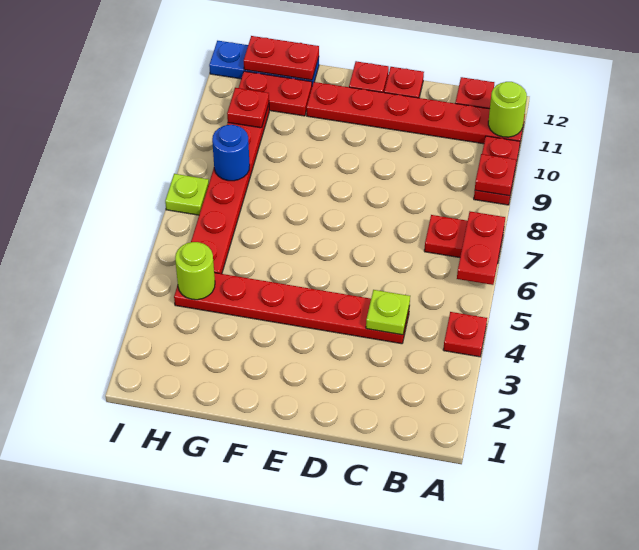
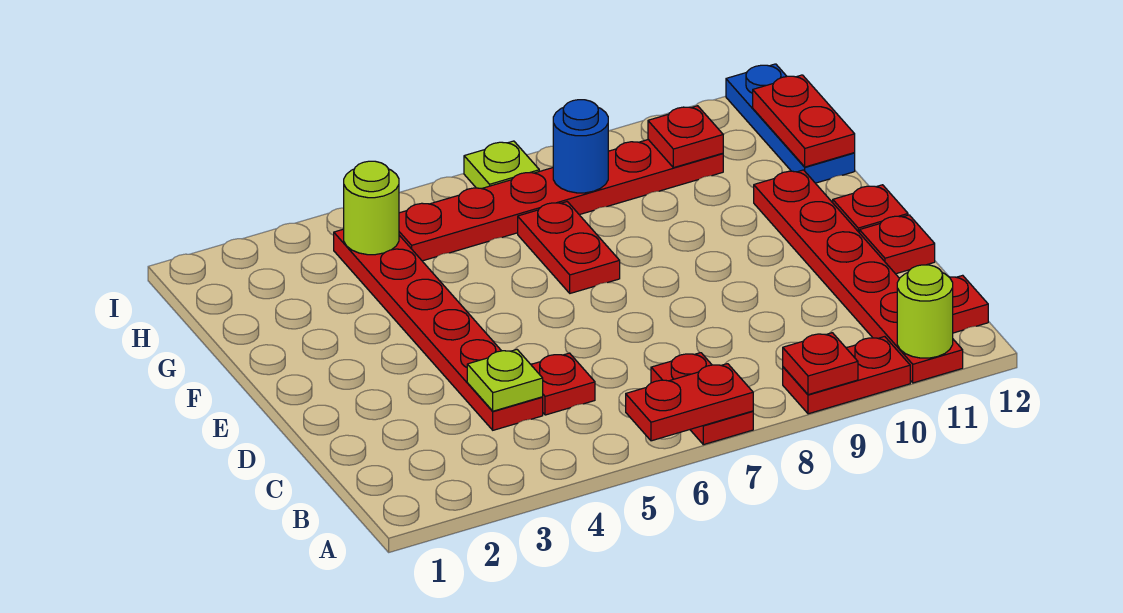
red 1x1 plate [443,312,487,357] -> red 1x1 plate moved to [531,353,595,415]
red 1x2 plate [239,71,312,116] -> red 1x2 plate moved to [518,202,620,293]

